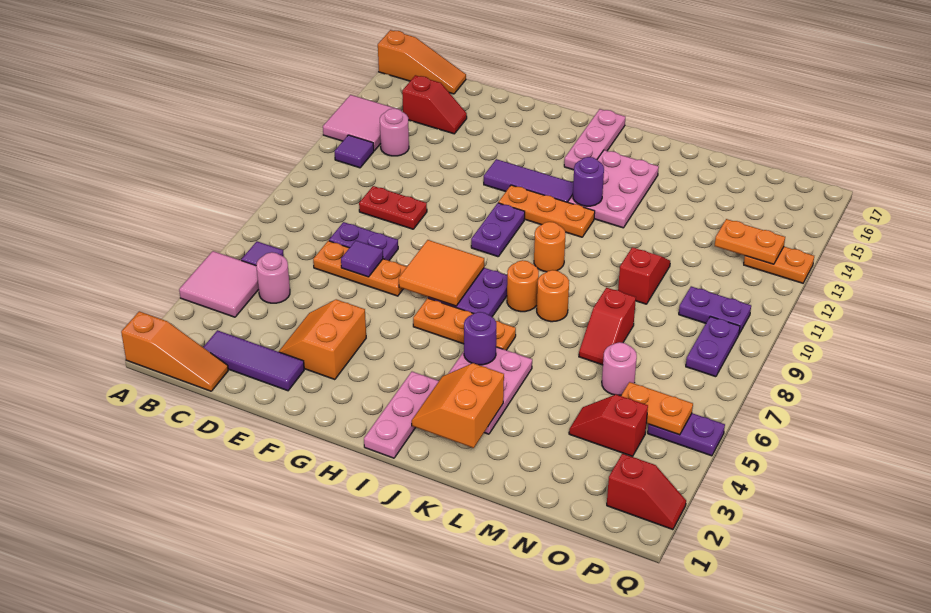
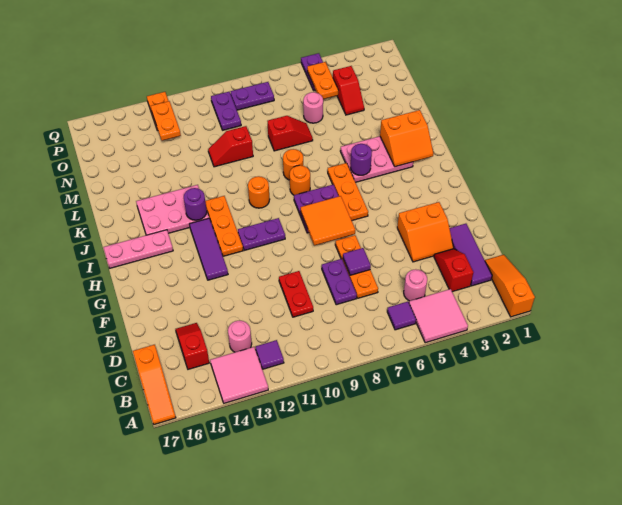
orange 1x3 slope [378,30,466,94] -> orange 1x3 slope turned to [133,345,176,424]
pink 1x3 plate [364,372,439,458] -> none
red 1x2 slope [607,454,686,530] -> red 1x2 slope moved to [434,249,473,292]

